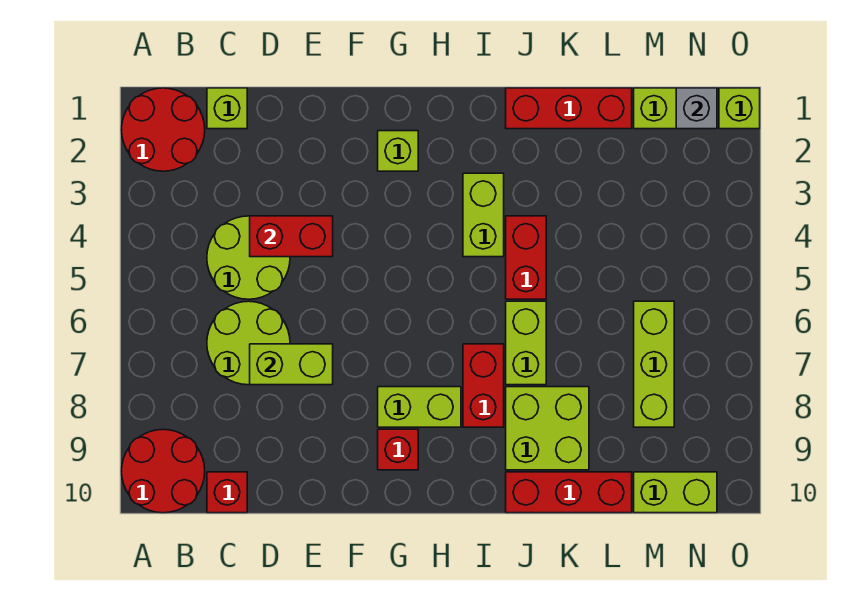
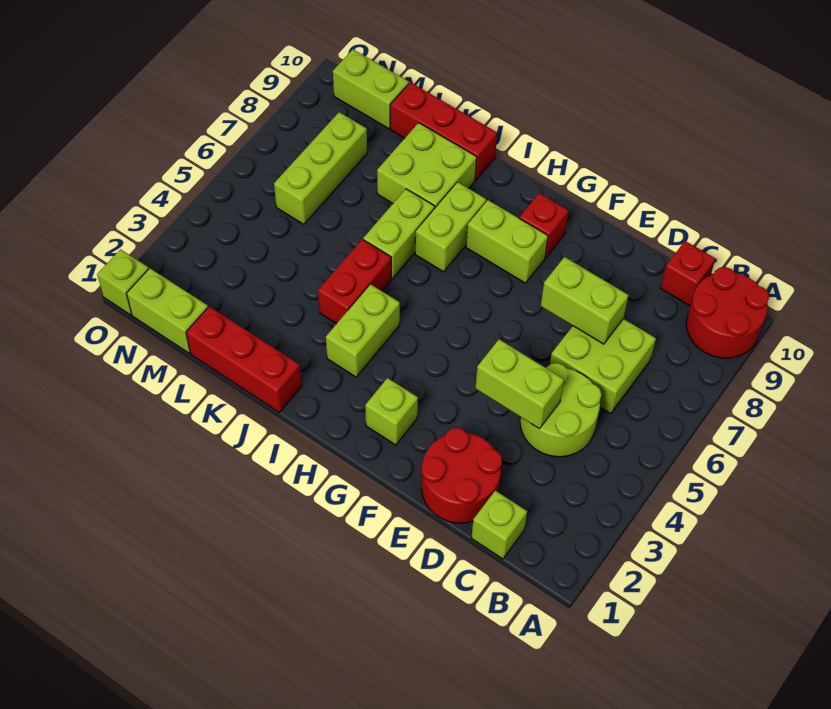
red 2x2 round brick [121,88,205,171] -> red 2x2 round brick moved to [421,428,502,523]
lime 2x2 round brick [207,301,290,385] -> lime 2x2 brick [550,319,656,414]
red 1x2 brick [250,216,333,257] -> lime 1x2 brick [475,340,564,429]
red 1x2 brick [463,344,504,427] -> lime 1x2 brick [415,182,486,272]
grey 1x1 brick [676,88,717,129] -> none

